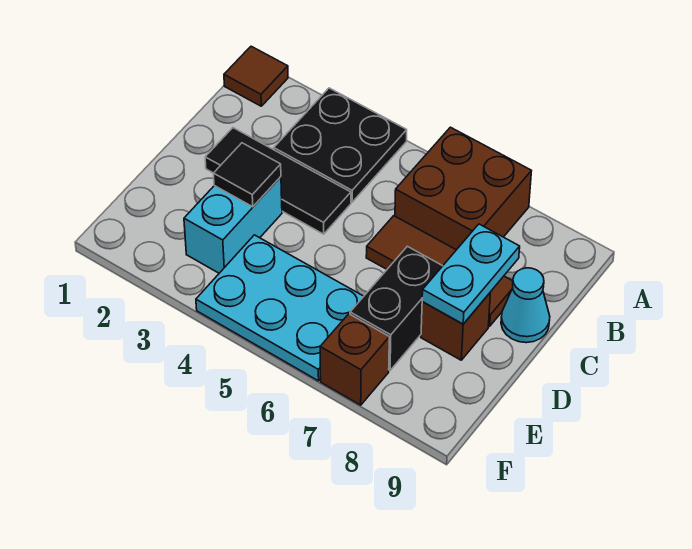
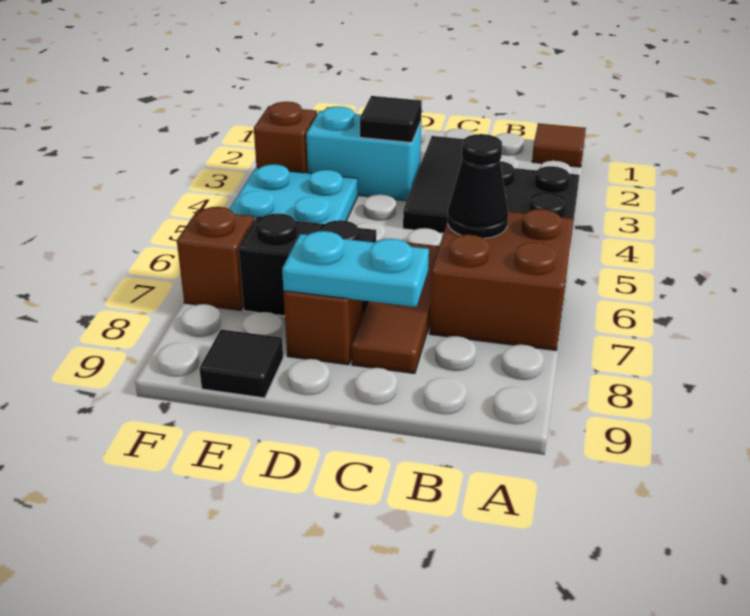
none -> black 1x1 cone [448,134,508,238]
cyan 1x1 cone [501,268,550,343] -> none
none -> black 1x1 tile [199,329,283,398]
none -> brown 1x1 brick [254,102,317,173]

